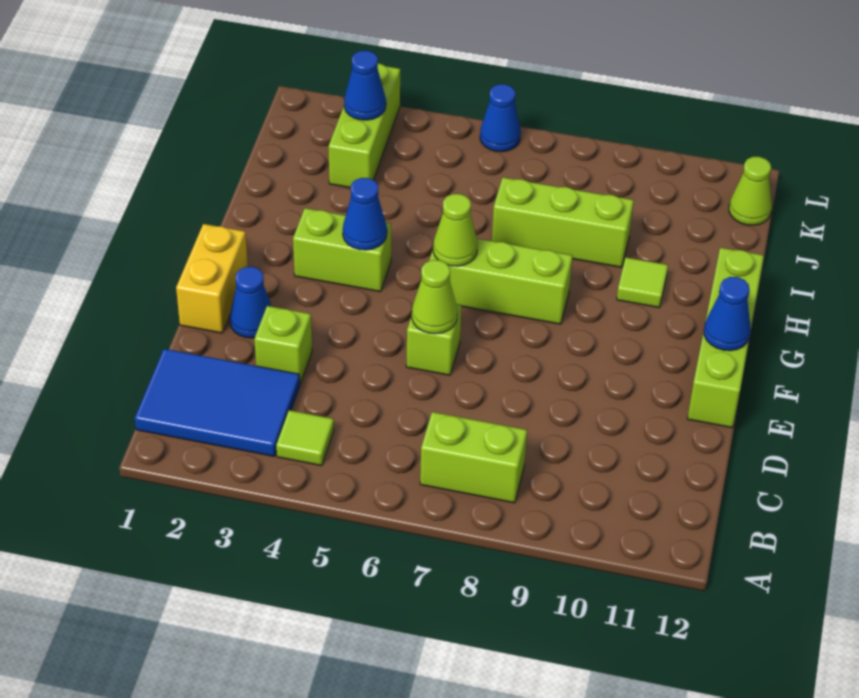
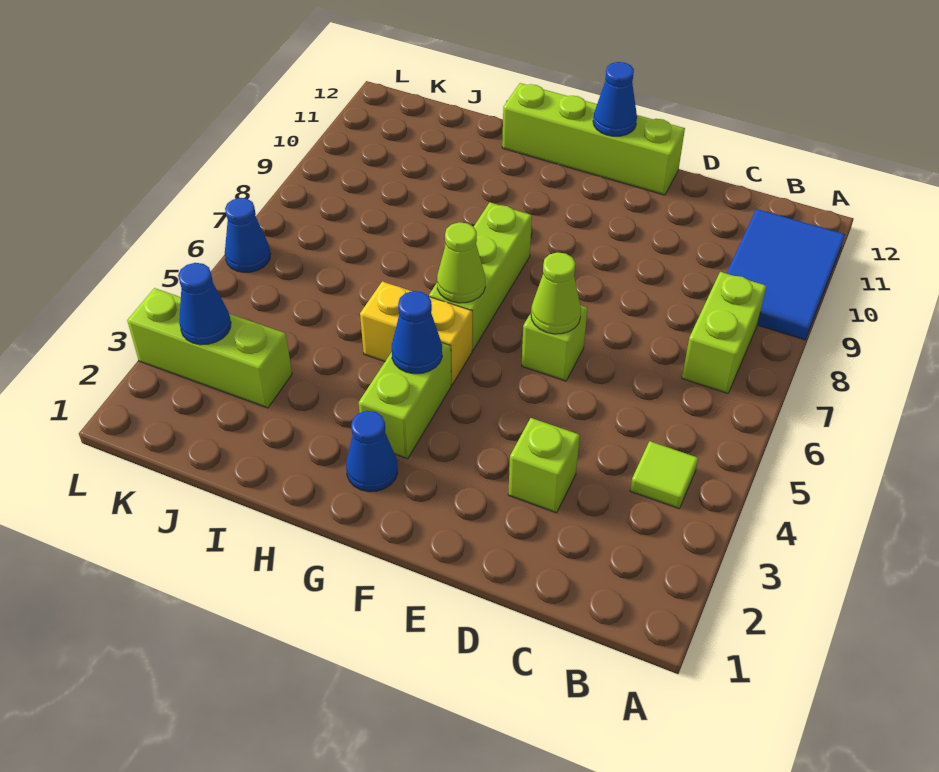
blue 2x3 tile [135,349,300,456] -> blue 2x3 tile moved to [727,209,845,340]
yellow 1x2 brick [176,224,248,333] -> yellow 1x2 brick moved to [360,281,472,384]
blue 1x1 cone [230,267,271,338] -> blue 1x1 cone moved to [346,411,398,492]
lime 1x1 tile [617,257,668,308] -> none
lime 1x3 brick [492,177,634,267] -> none
lime 1x1 cone [729,157,772,225] -> none

